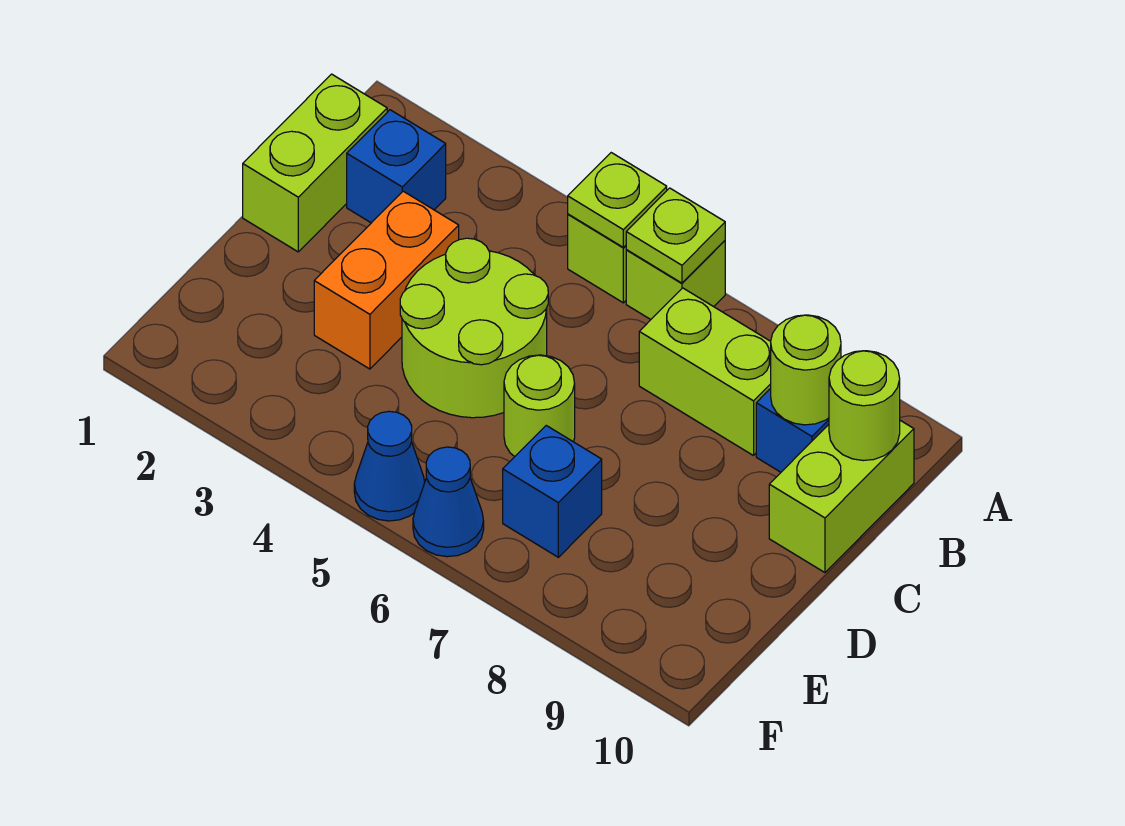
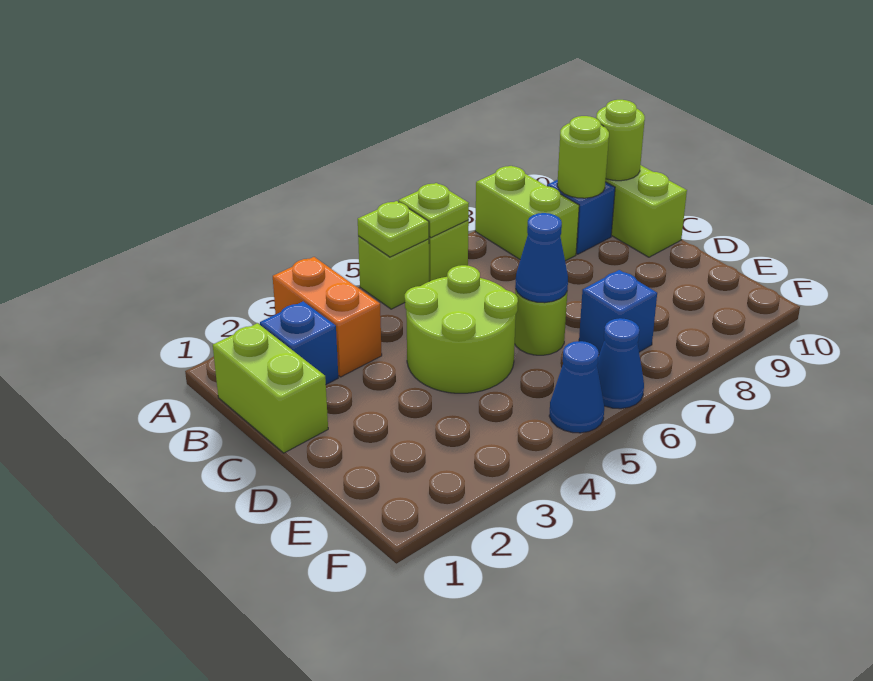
lime 1x2 brick [639,288,771,456] -> lime 1x2 brick turned to [475,166,579,261]
orange 1x2 brick [314,191,459,369] -> orange 1x2 brick moved to [273,257,382,377]
none -> blue 1x1 cone [515,213,568,303]

